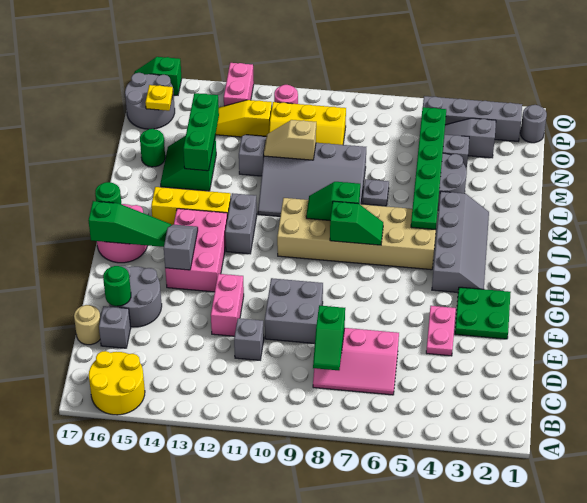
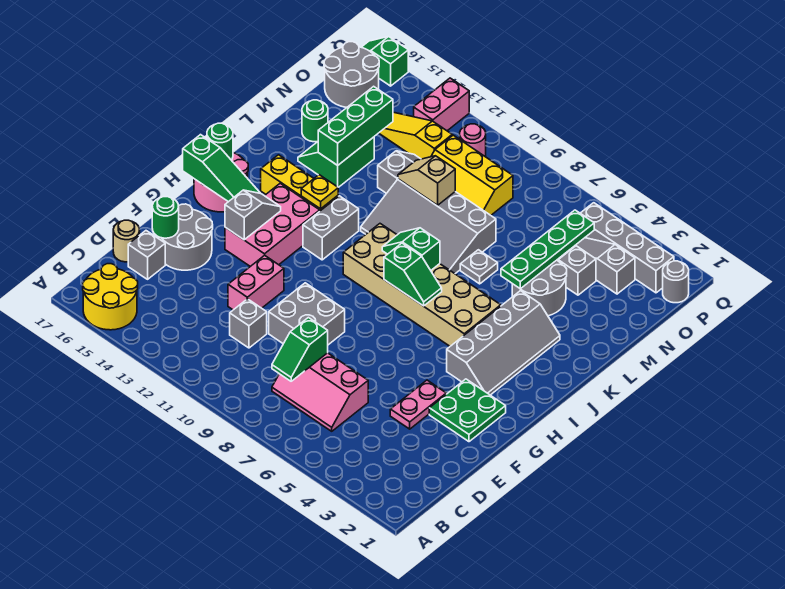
green 1x6 plate [411,107,446,230] -> green 1x4 plate [501,210,594,289]
yellow 1x1 plate [145,85,173,111] -> yellow 1x1 plate moved to [301,175,338,209]

